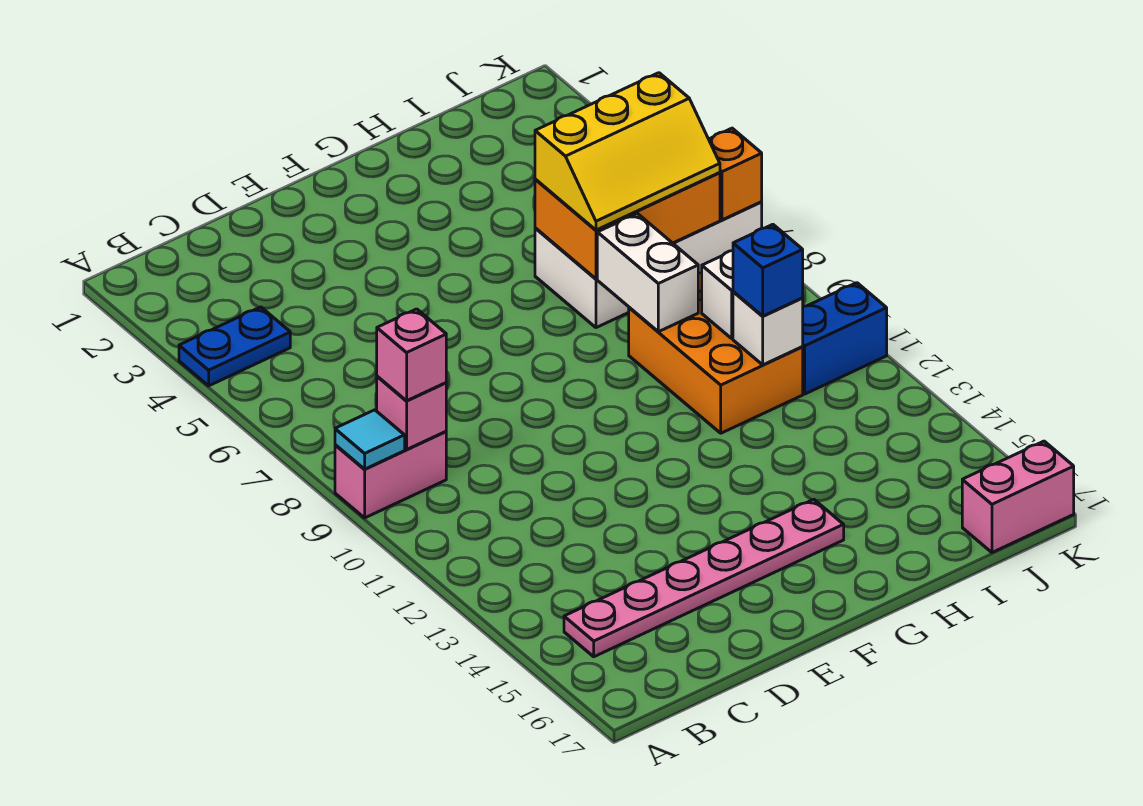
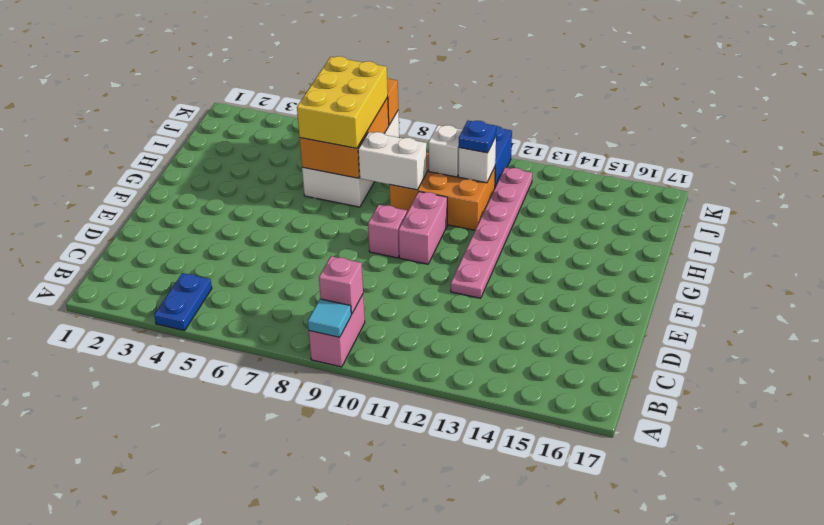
pink 1x1 brick [377,309,446,401] -> pink 1x1 brick moved to [368,205,407,258]
pink 1x6 plate [564,499,844,657] -> pink 1x6 plate moved to [451,167,532,298]
yellow 2x3 slope [535,73,720,230] -> yellow 2x3 brick [297,56,388,148]
blue 1x1 brick [733,224,803,316] -> blue 1x1 plate [459,121,496,153]
pink 1x2 brick [962,441,1074,552] -> pink 1x2 brick moved to [399,192,447,264]

